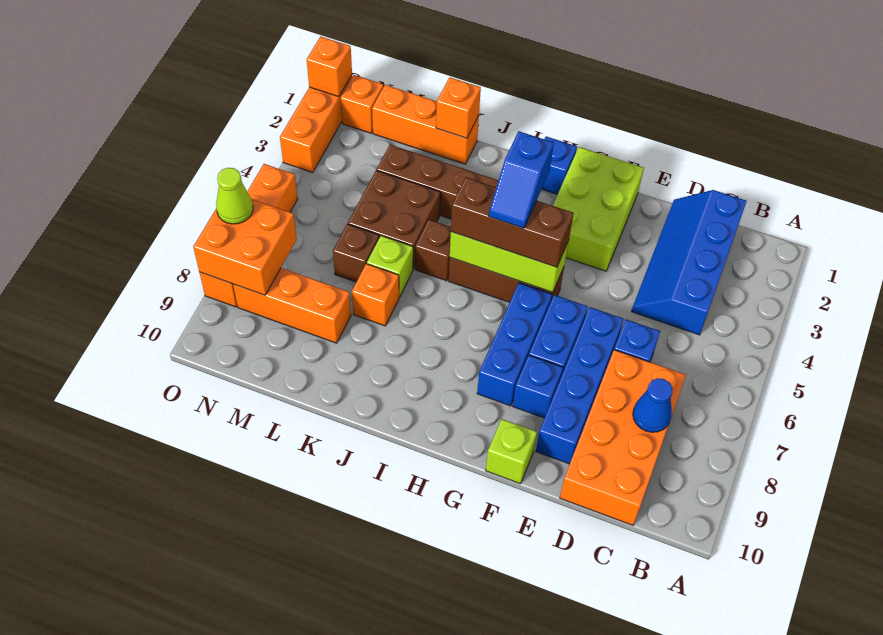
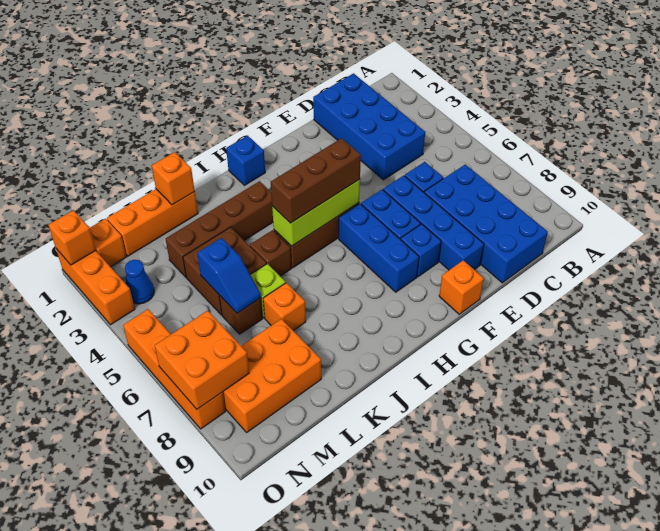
blue 2x4 slope [632,190,747,335] -> blue 2x4 brick [313,74,425,180]
orange 2x4 brick [560,350,686,525] -> blue 2x4 brick [424,164,548,283]
blue 1x1 cone [633,378,672,432] -> blue 1x1 cone moved to [125,260,154,304]
lime 2x3 brick [553,147,644,271] -> none
lime 1x1 brick [486,419,537,484] -> orange 1x1 brick [439,260,484,314]
blue 1x2 slope [489,131,554,228] -> blue 1x2 slope moved to [197,238,261,313]
orange 1x3 brick [233,268,351,343] -> orange 2x3 brick [223,319,321,432]
lime 1x1 cone [216,168,253,224] -> none

